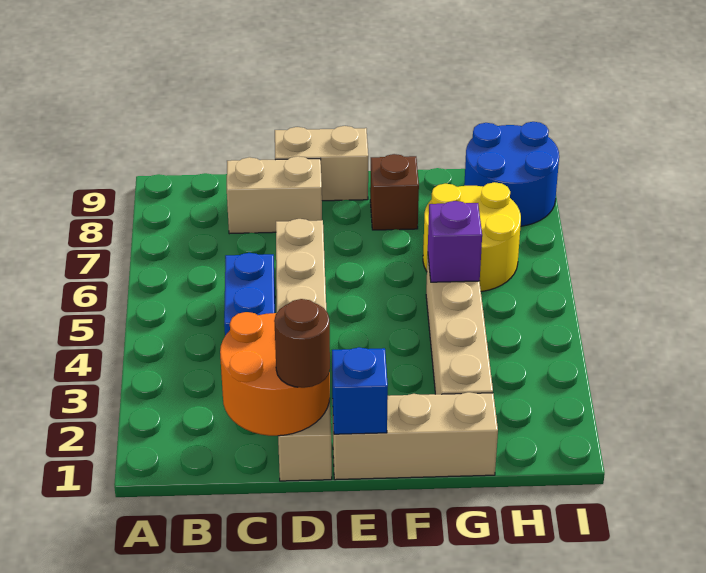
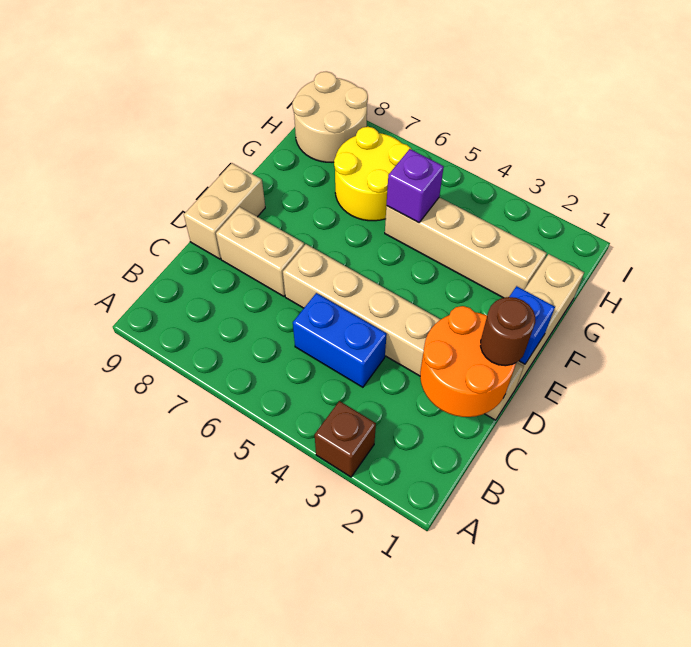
tan 1x2 brick [227,156,322,234] -> tan 1x2 brick turned to [216,207,304,296]
brown 1x1 brick [370,154,419,230] -> brown 1x1 brick moved to [315,401,376,477]
blue 2x2 round brick [464,122,559,226] -> tan 2x2 round brick [292,71,368,162]

